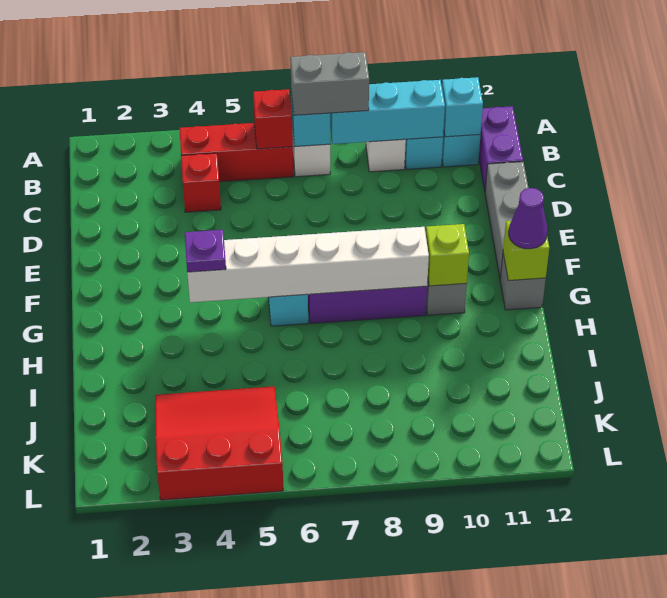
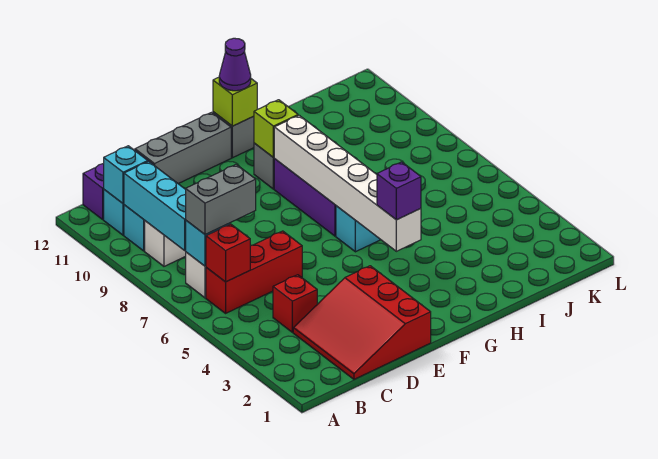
red 1x3 brick [179,123,293,182] -> red 1x3 brick turned to [206,231,302,313]
grey 1x2 brick [290,52,369,115] -> grey 1x2 brick turned to [186,164,256,235]
purple 1x1 plate [185,230,226,272] -> purple 1x1 brick [377,162,421,220]
red 3x3 slope [155,386,283,500] -> red 3x3 slope moved to [293,266,431,379]

